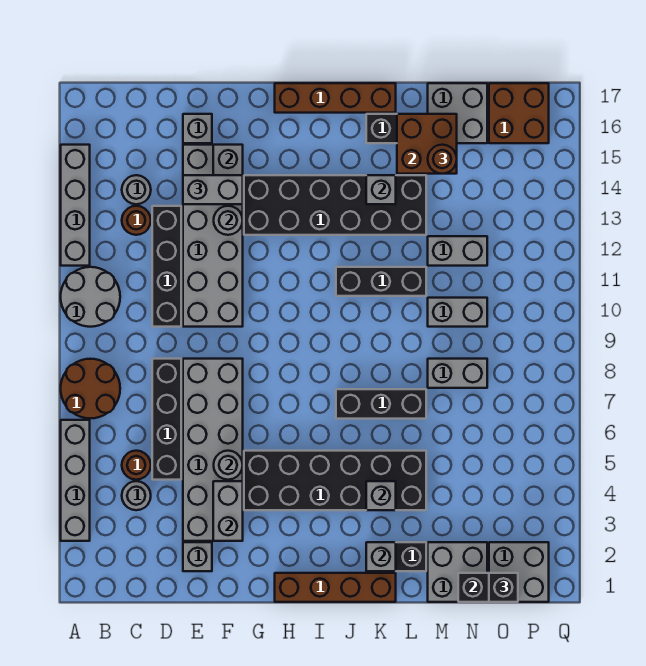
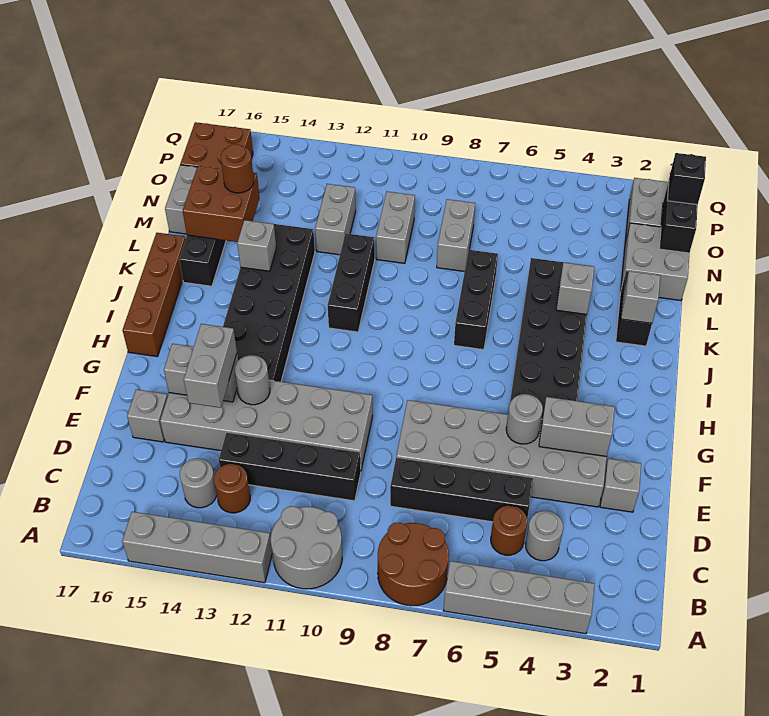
brown 1x4 brick [275,573,396,602] -> none

